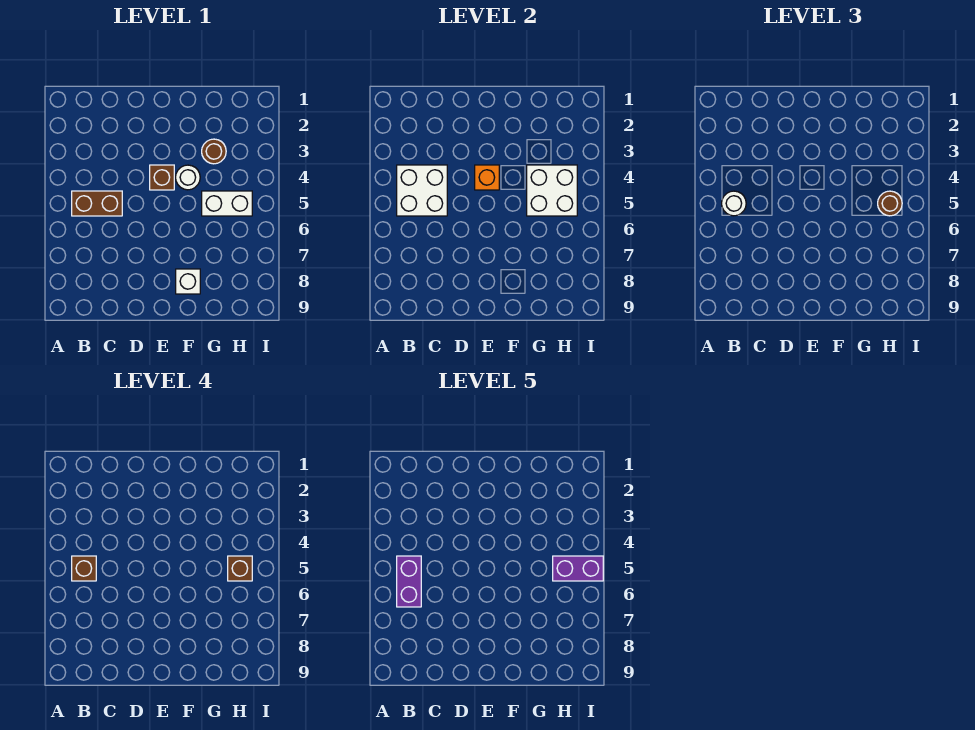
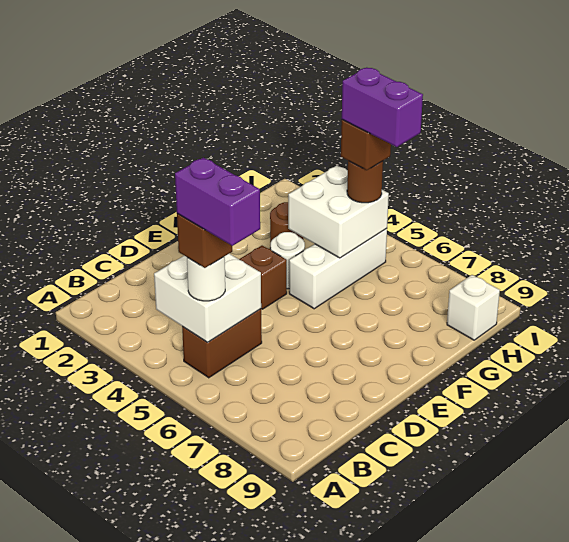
orange 1x1 brick [475,165,499,190] -> none
white 1x1 brick [176,269,200,294] -> white 1x1 brick moved to [447,275,500,340]
white 1x2 brick [202,191,252,216] -> white 1x3 brick [289,229,387,309]
purple 1x2 brick [553,556,603,581] -> purple 1x2 brick turned to [342,68,423,147]

